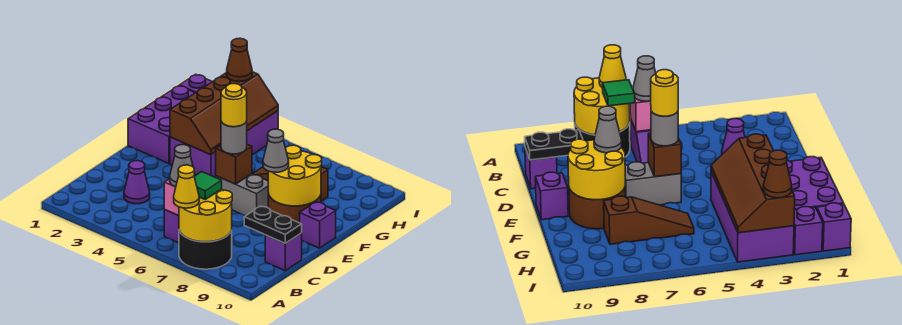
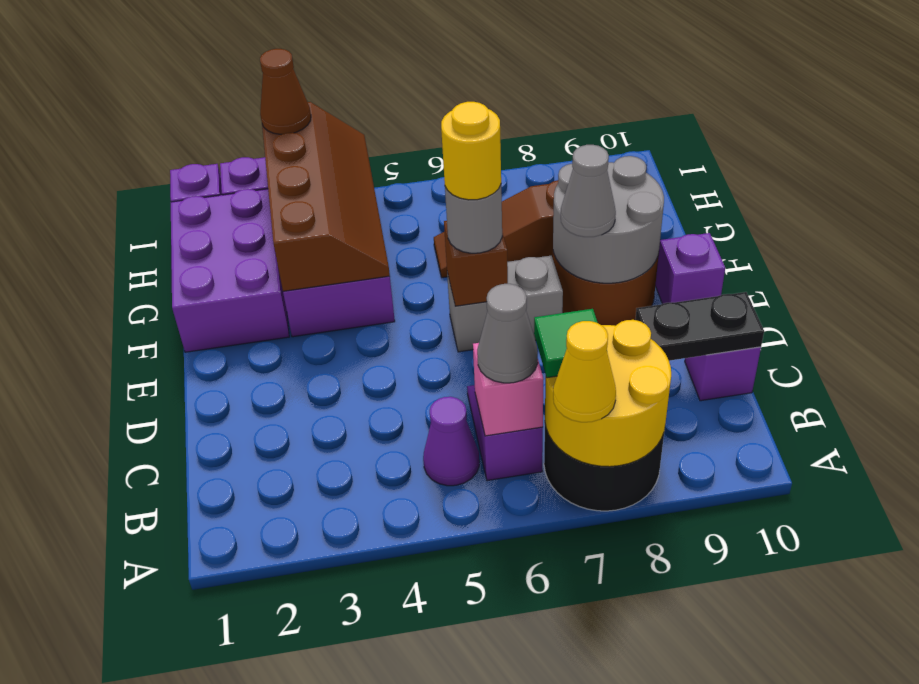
purple 1x1 cone [124,161,150,204] -> purple 1x1 cone moved to [423,397,479,486]
yellow 2x2 round brick [268,145,322,206] -> grey 2x2 round brick [553,156,664,283]

